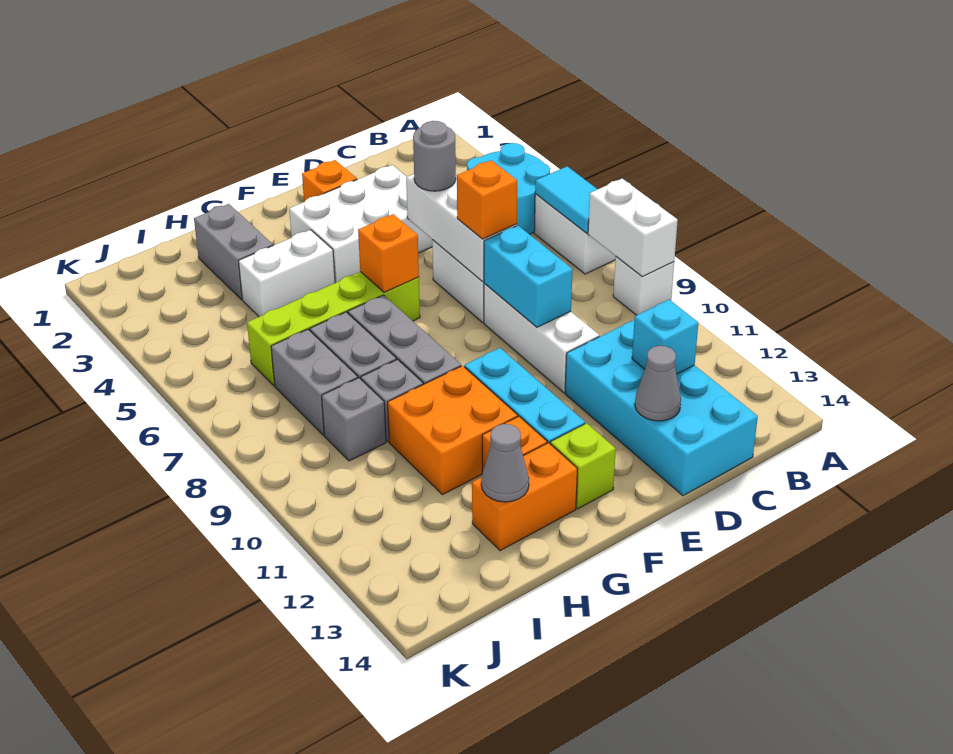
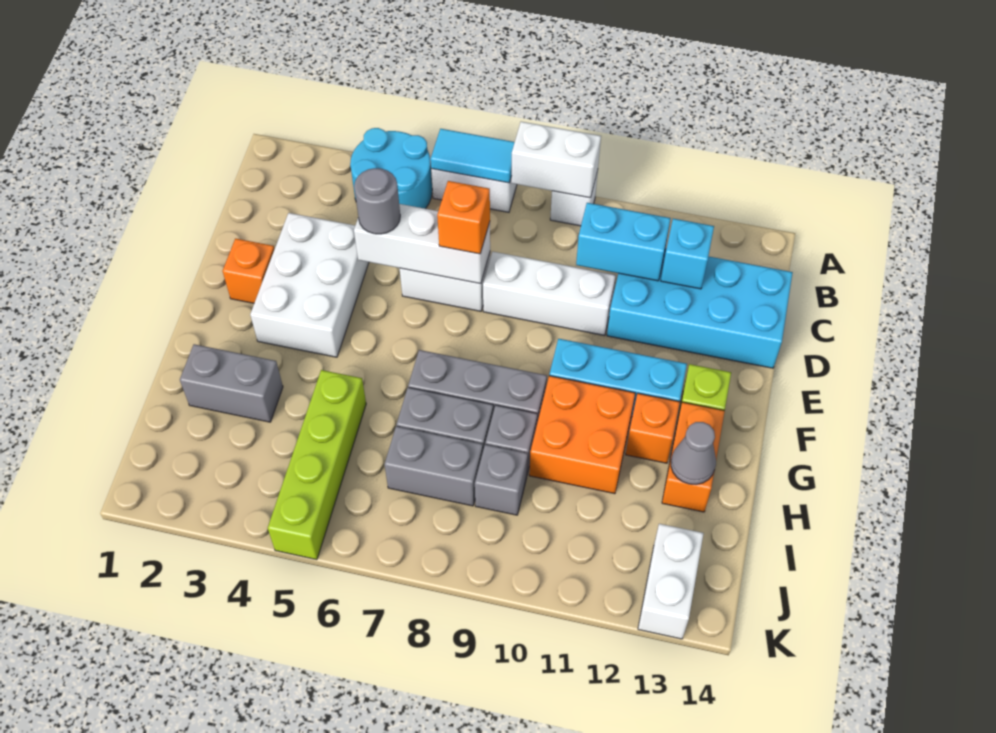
cyan 1x2 brick [484,226,573,327] -> cyan 1x2 brick moved to [576,203,671,281]
grey 1x1 cone [635,346,681,421] -> none
lime 1x4 brick [247,272,420,385] -> lime 1x4 brick moved to [268,370,366,560]
orange 1x1 brick [358,214,419,293] -> none
white 1x2 brick [239,230,335,317] -> white 1x2 brick moved to [638,524,704,639]

